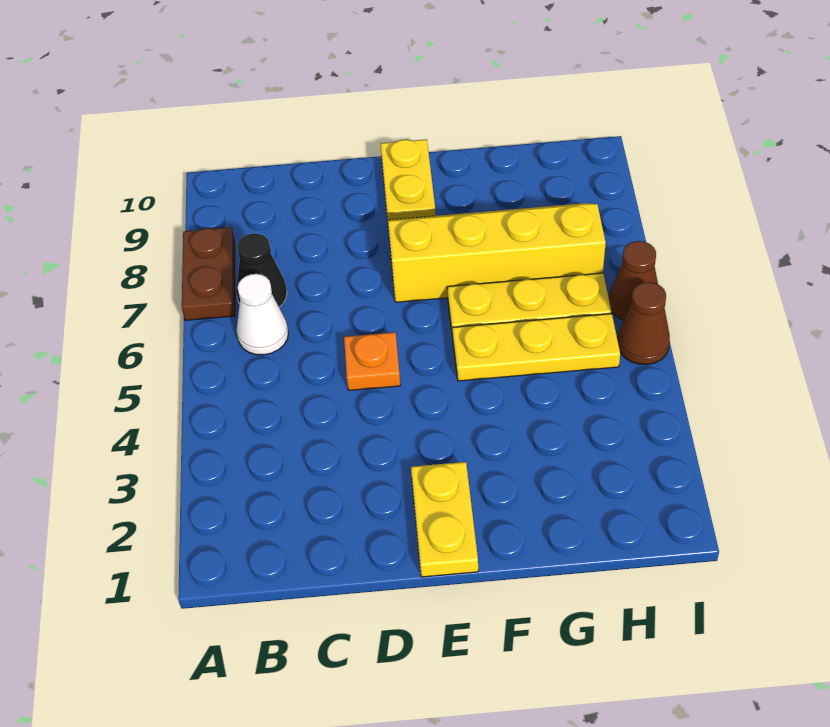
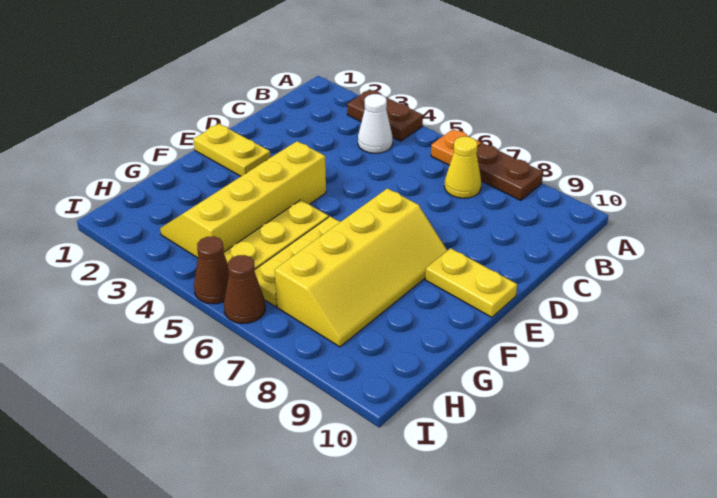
none -> brown 1x2 plate [347,90,423,141]
white 1x1 cone [236,274,288,355] -> white 1x1 cone moved to [358,94,393,153]
black 1x1 cone [236,234,287,307] -> yellow 1x1 cone [445,137,482,198]
orange 1x1 plate [344,332,400,390] -> orange 1x1 plate moved to [431,129,481,165]
none -> yellow 2x4 slope [160,141,326,258]

